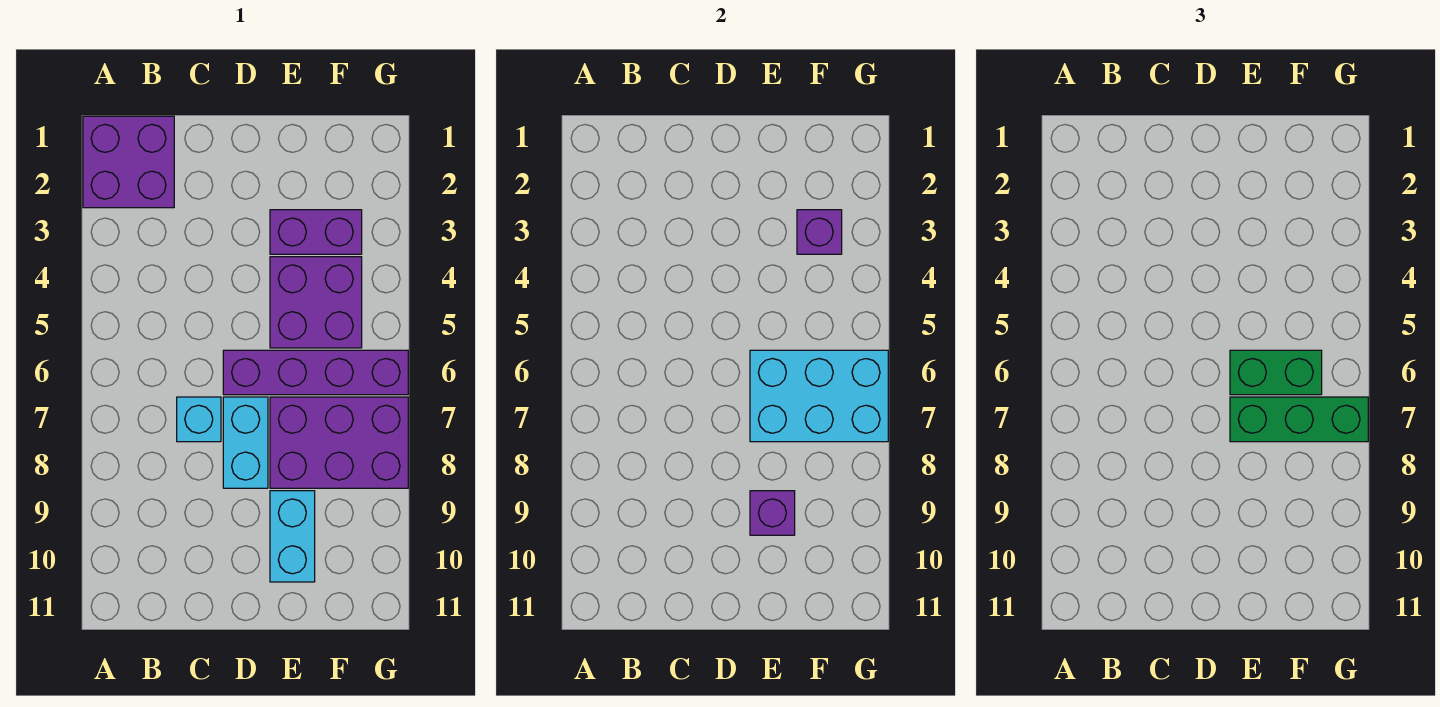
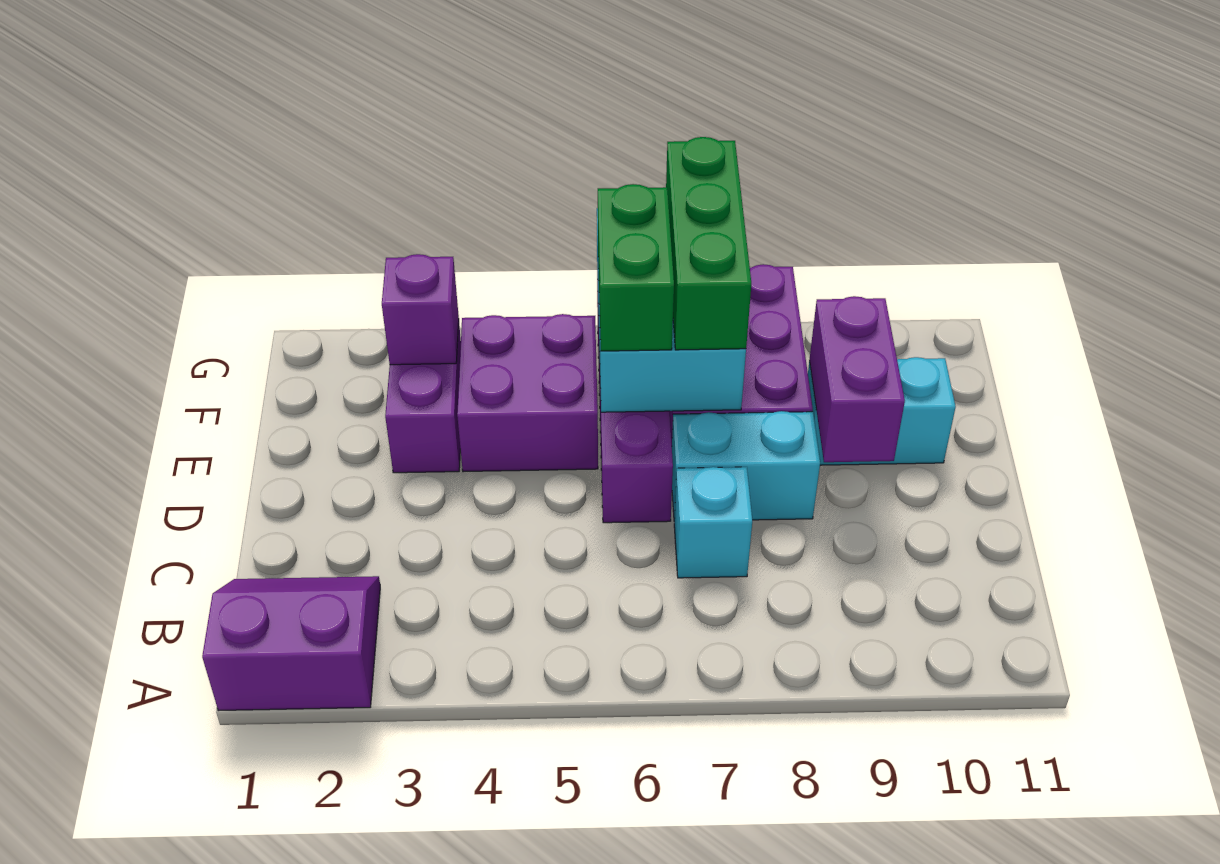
purple 2x2 brick [83,116,174,208] -> purple 2x2 slope [202,576,380,711]
purple 1x1 brick [750,491,795,535] -> purple 1x2 brick [809,296,905,462]

